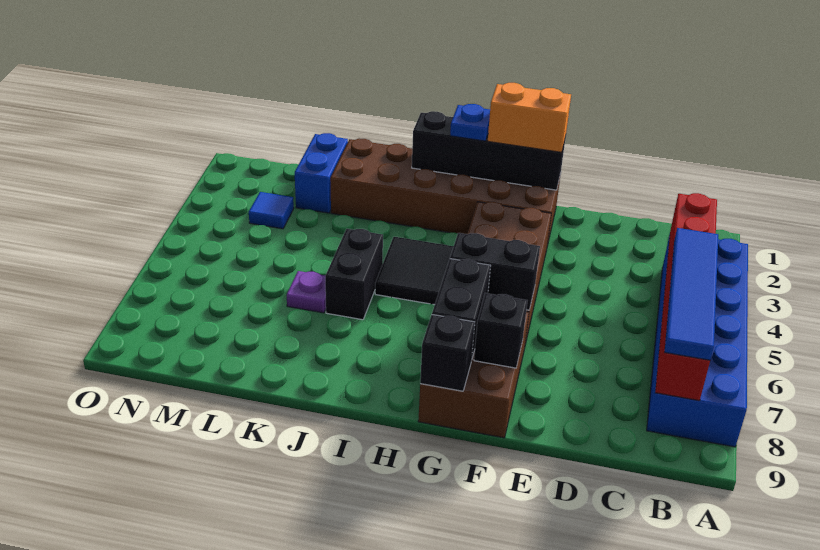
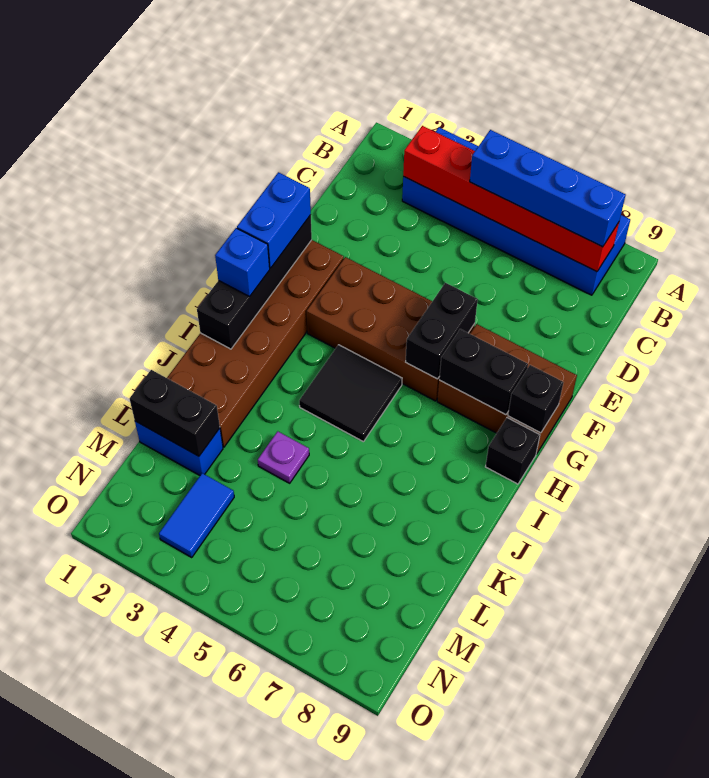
blue 1x4 tile [664,228,718,360] -> blue 1x4 brick [470,130,626,247]
orange 1x2 brick [488,83,571,152] -> blue 1x2 brick [237,172,311,268]
black 1x1 brick [474,293,527,368] -> black 1x1 brick moved to [486,418,540,484]
blue 1x1 plate [450,104,490,141] -> blue 1x1 brick [215,228,270,296]
black 1x2 brick [325,229,383,320] -> black 1x2 brick moved to [130,370,220,456]
purple 1x1 plate [287,271,326,313] -> purple 1x1 plate moved to [258,431,309,483]
blue 1x1 tile [249,192,294,229] -> blue 1x2 tile [159,473,234,557]

